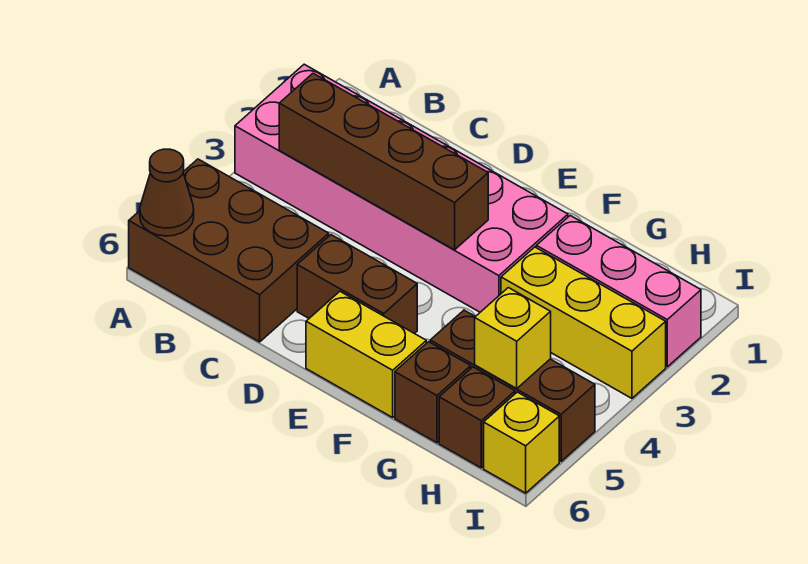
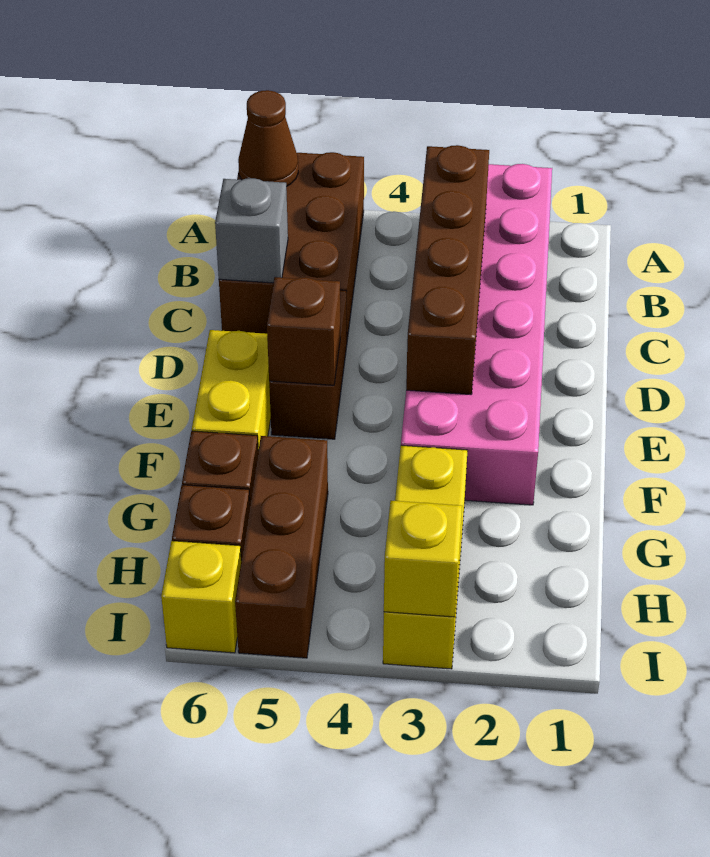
none -> grey 1x1 brick [215,178,288,283]
none -> brown 1x1 brick [267,277,340,385]
pink 1x3 brick [536,216,701,367] -> none
yellow 1x1 brick [475,288,551,388] -> yellow 1x1 brick moved to [384,501,462,617]

